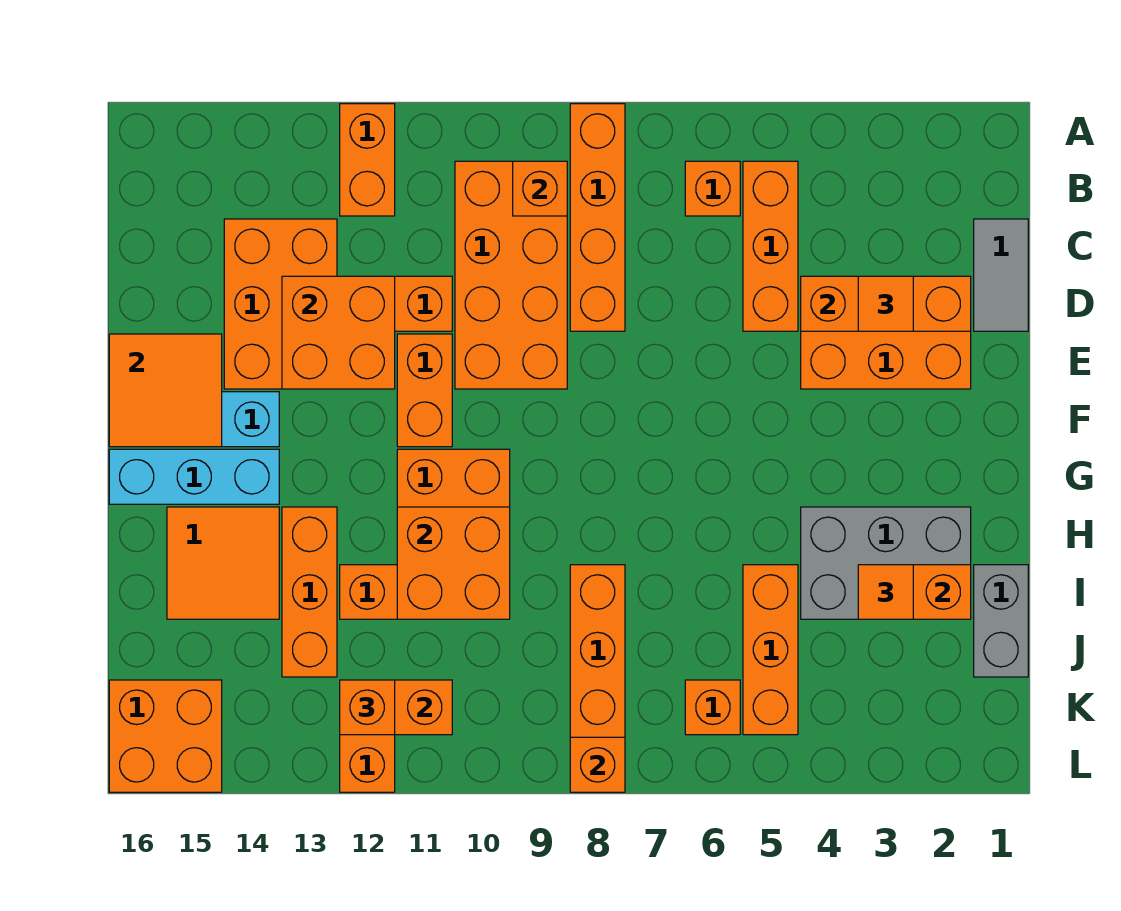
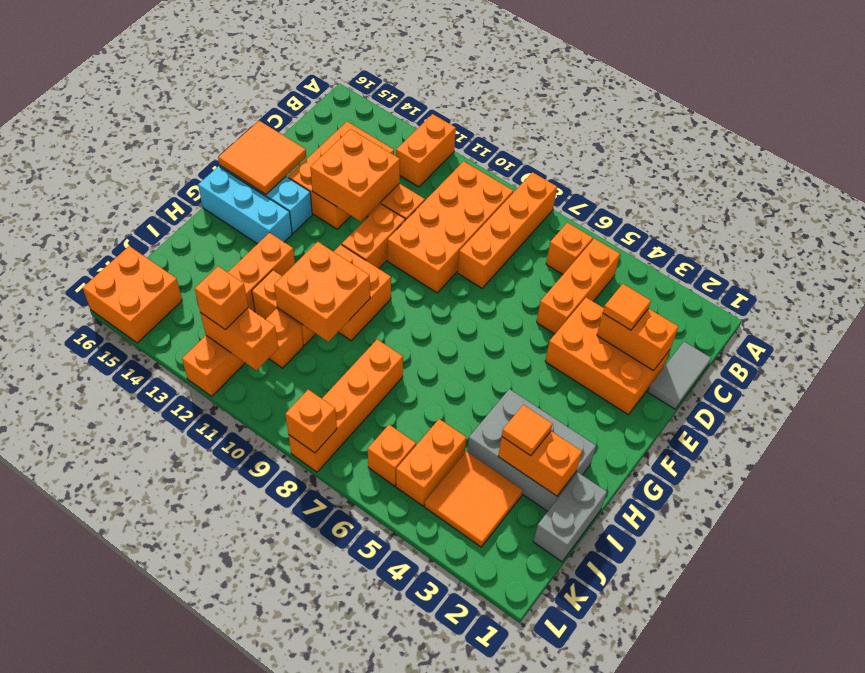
orange 1x1 brick [513,161,567,216] -> orange 1x1 brick moved to [266,309,303,368]
orange 1x3 brick [801,276,971,331] -> orange 1x2 brick [597,309,678,371]
orange 2x2 tile [167,507,279,619] -> orange 2x2 tile moved to [425,452,523,547]
orange 1x3 brick [743,565,798,735] -> orange 1x2 brick [396,419,466,506]

